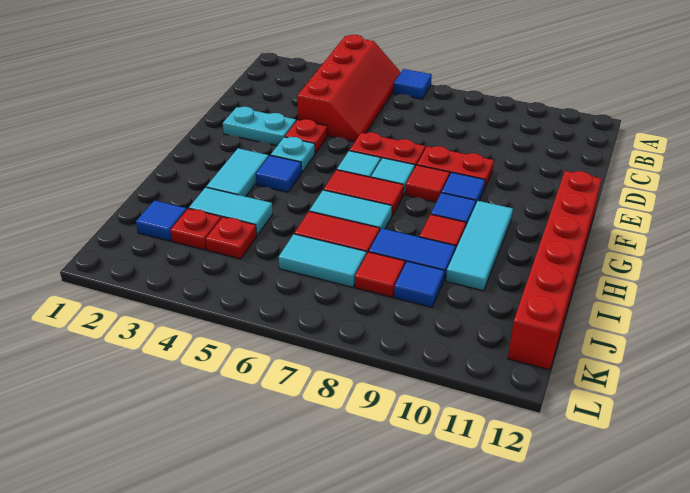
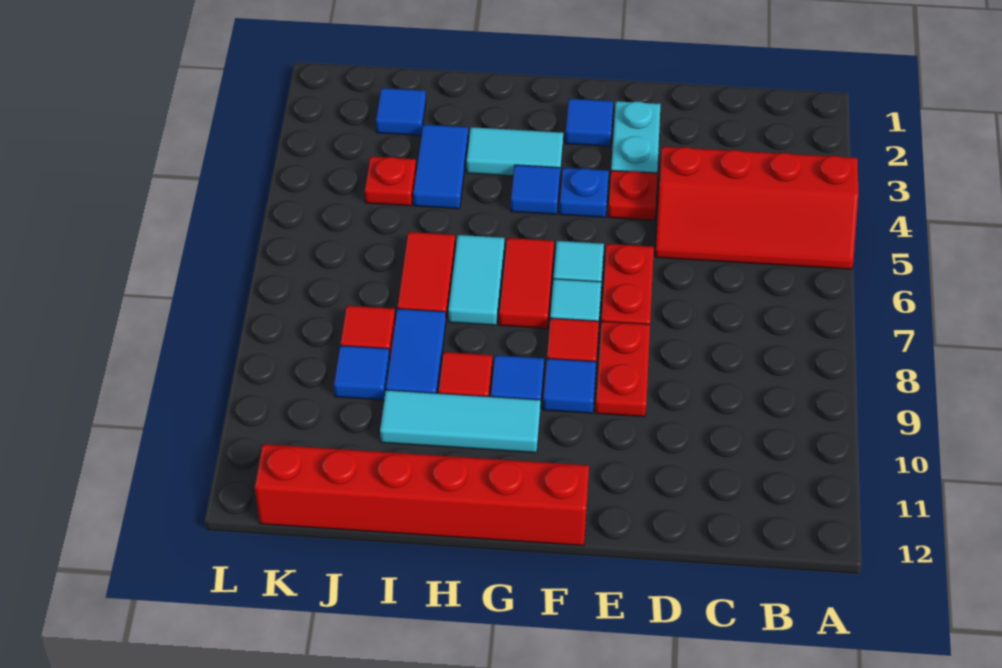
blue 1x1 tile [394,69,432,99] -> blue 1x1 tile moved to [565,99,613,146]
cyan 1x1 plate [271,137,315,172] -> blue 1x1 plate [559,168,609,217]
cyan 1x2 tile [189,187,273,235] -> blue 1x2 tile [413,125,468,209]
red 1x1 plate [170,209,221,250] -> none
cyan 1x2 tile [279,234,366,287] -> none

